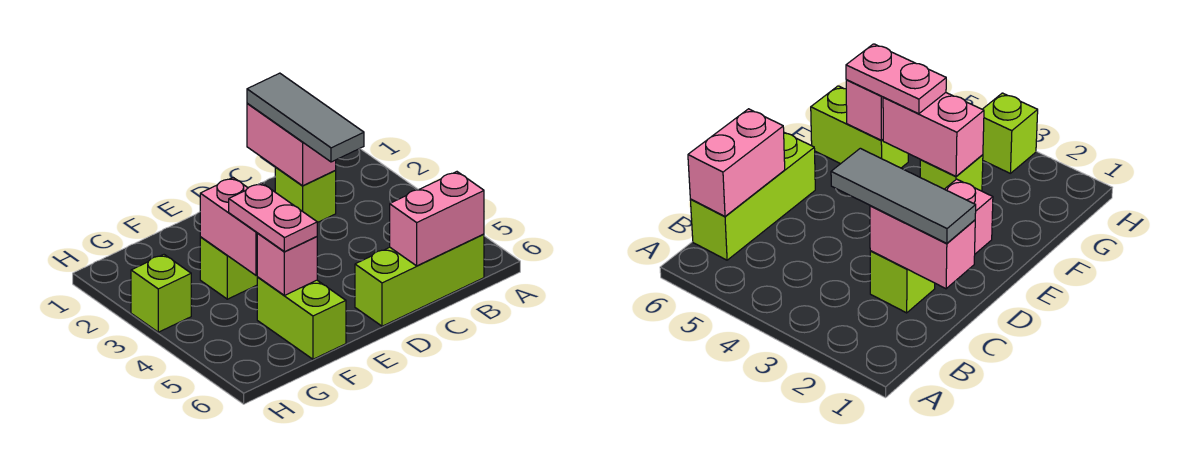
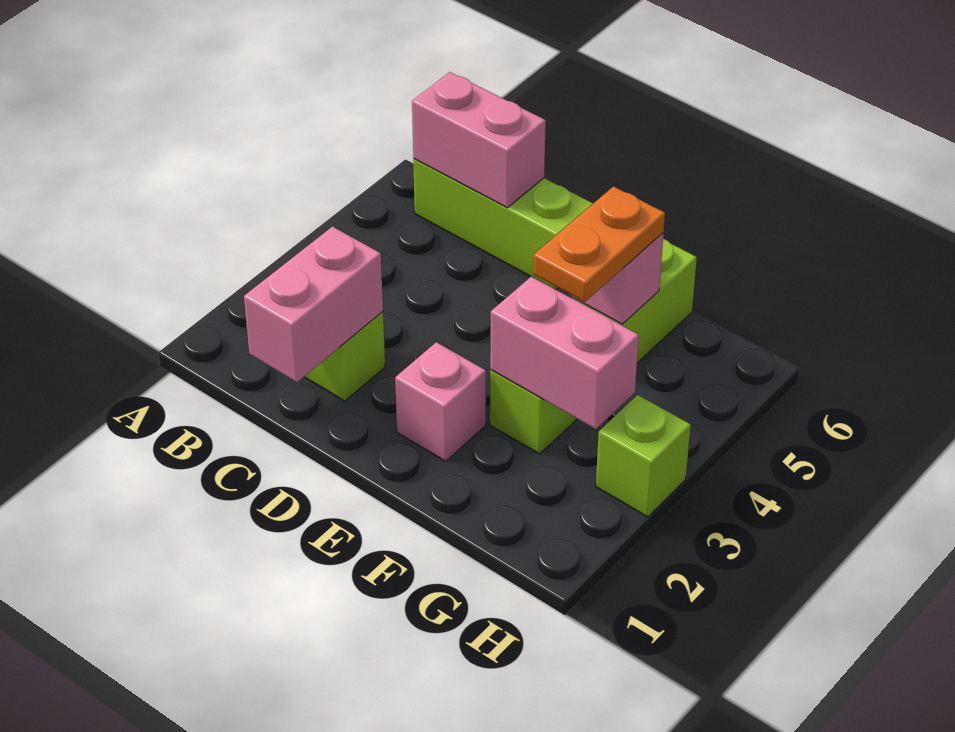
grey 1x3 tile [247,73,364,162] -> none
pink 1x2 brick [200,178,257,275] -> pink 1x2 brick turned to [490,277,639,429]
pink 1x2 plate [229,183,317,252] -> orange 1x2 plate [533,186,665,302]

